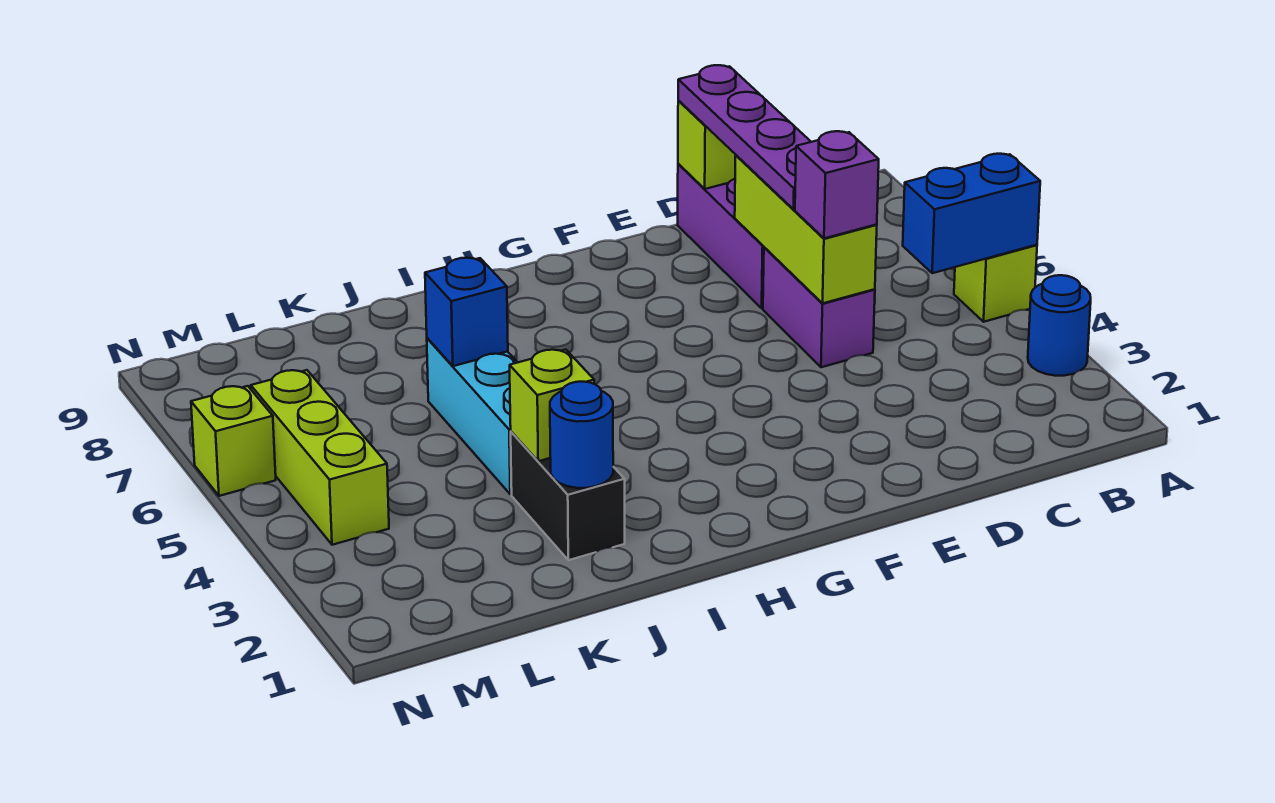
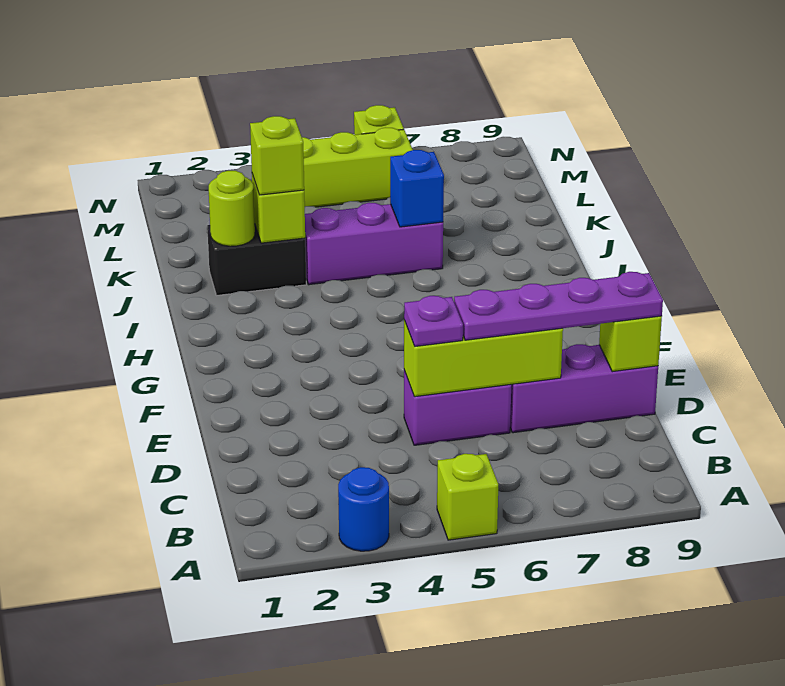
blue 1x2 brick [903,154,1040,273] -> none
purple 1x1 brick [795,131,879,238] -> purple 1x1 plate [404,296,463,346]
blue 1x1 round brick [550,382,613,488] -> lime 1x1 round brick [209,171,255,246]
none -> lime 1x1 brick [250,116,304,195]
cyan 1x3 brick [427,338,518,494] -> purple 1x3 brick [305,203,443,285]

